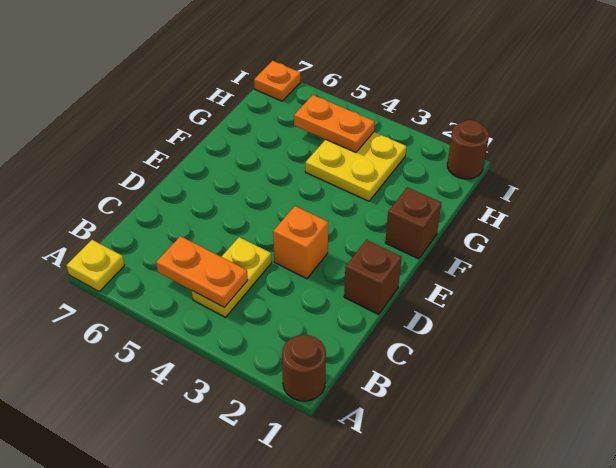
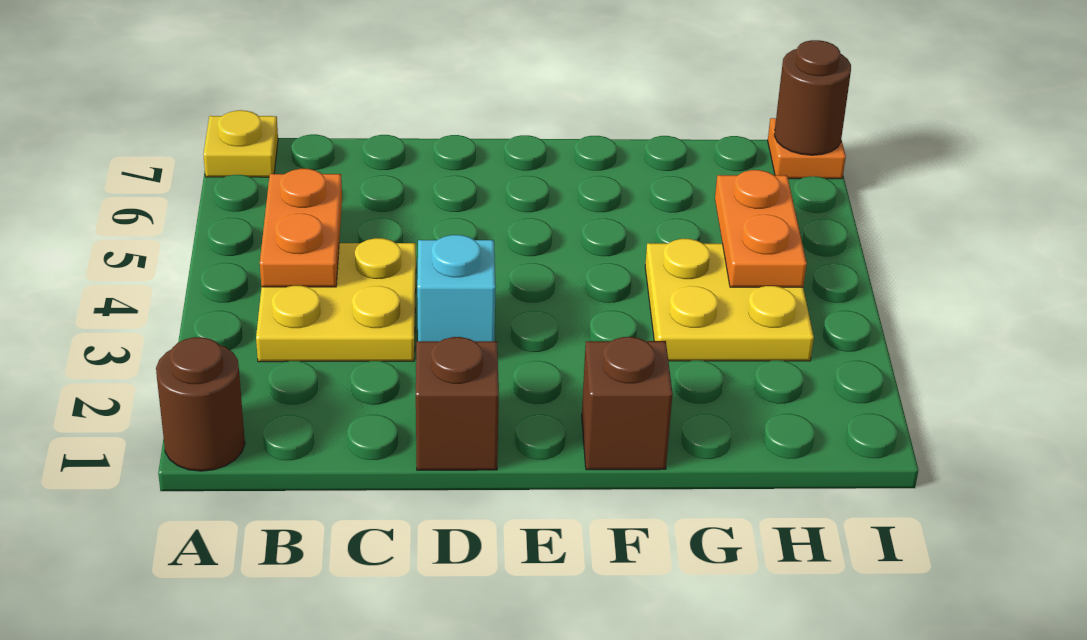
yellow 1x2 plate [192,237,272,317] -> yellow 2x2 plate [256,238,416,362]
orange 1x1 brick [273,206,328,279] -> cyan 1x1 brick [417,235,496,341]
brown 1x1 round brick [447,120,489,179] -> brown 1x1 round brick moved to [774,40,851,155]

